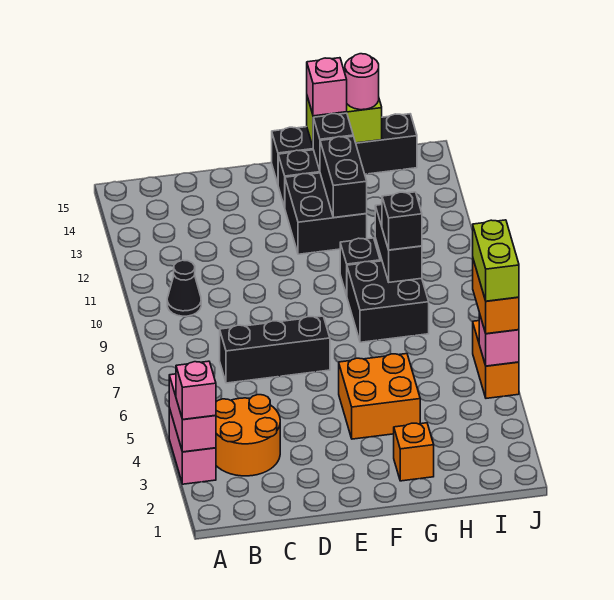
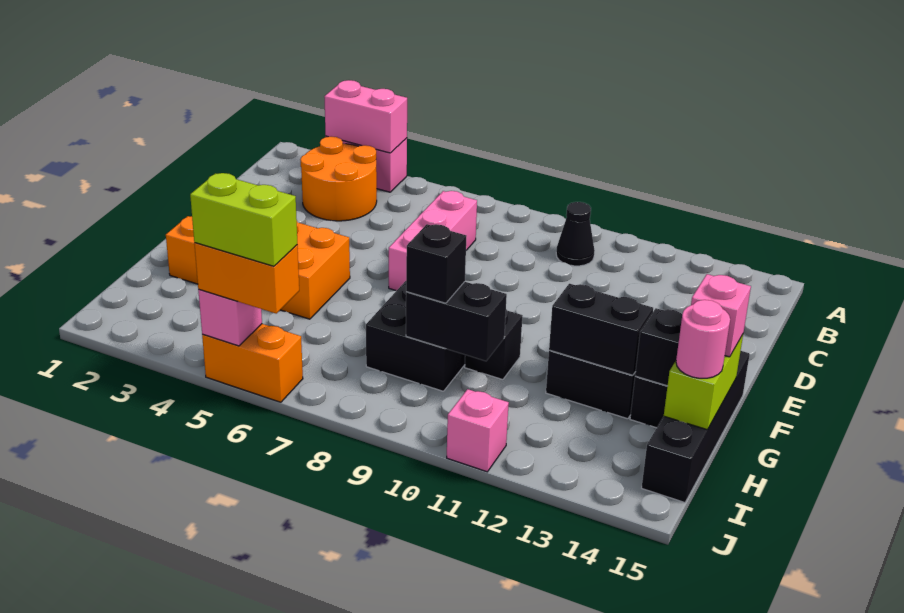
pink 1x1 brick [176,361,216,420] -> pink 1x1 brick moved to [447,389,509,472]
black 1x3 brick [220,316,330,383] -> pink 1x3 brick [389,191,477,291]

